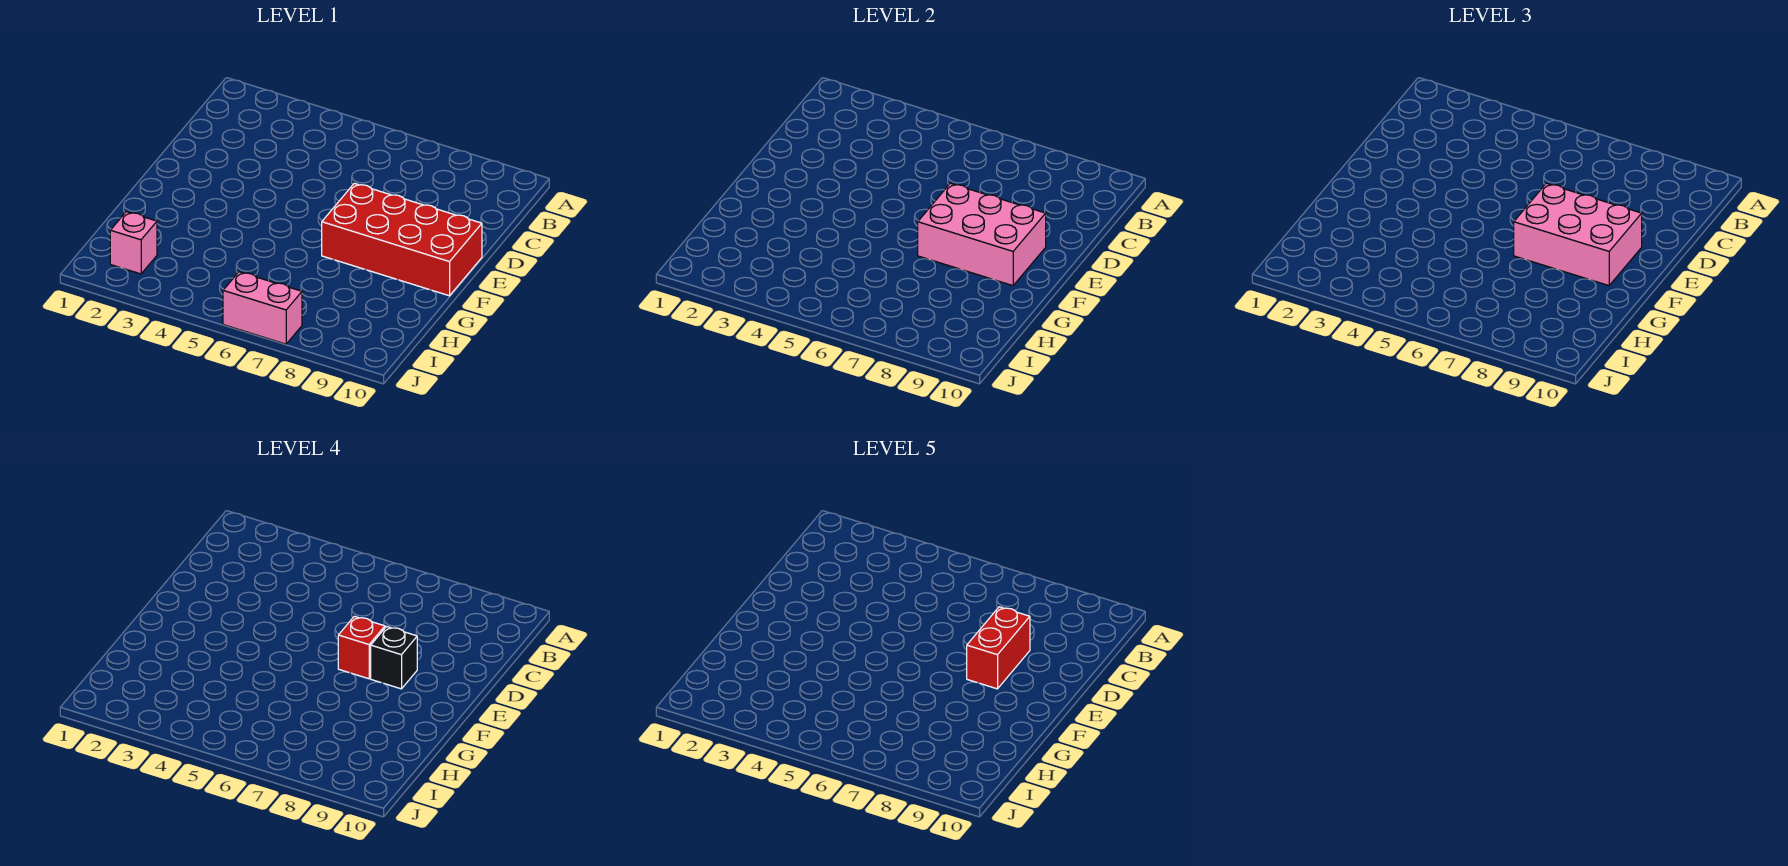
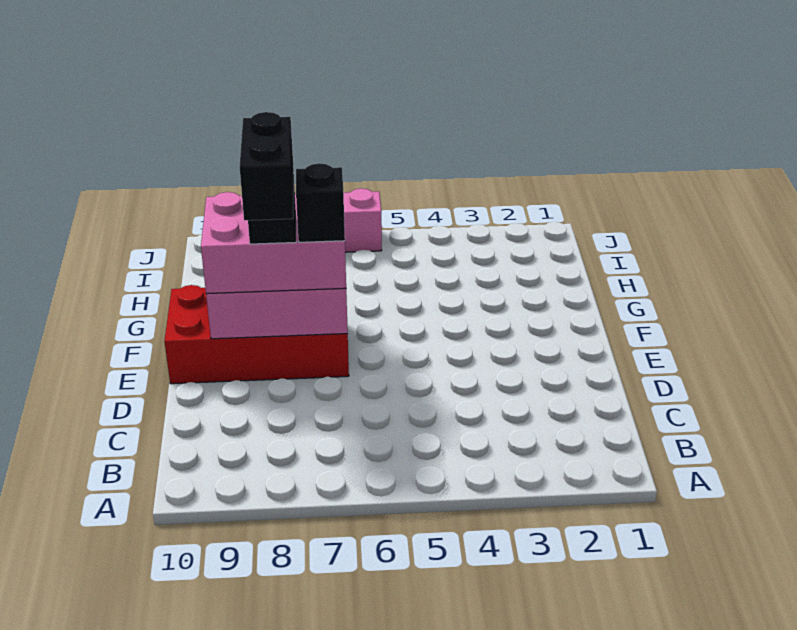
red 1x2 brick [967,607,1030,689] -> black 1x2 brick [240,112,294,220]
red 1x1 brick [338,616,385,679] -> black 1x1 brick [296,163,345,242]
pink 1x1 brick [110,212,157,274] -> none

